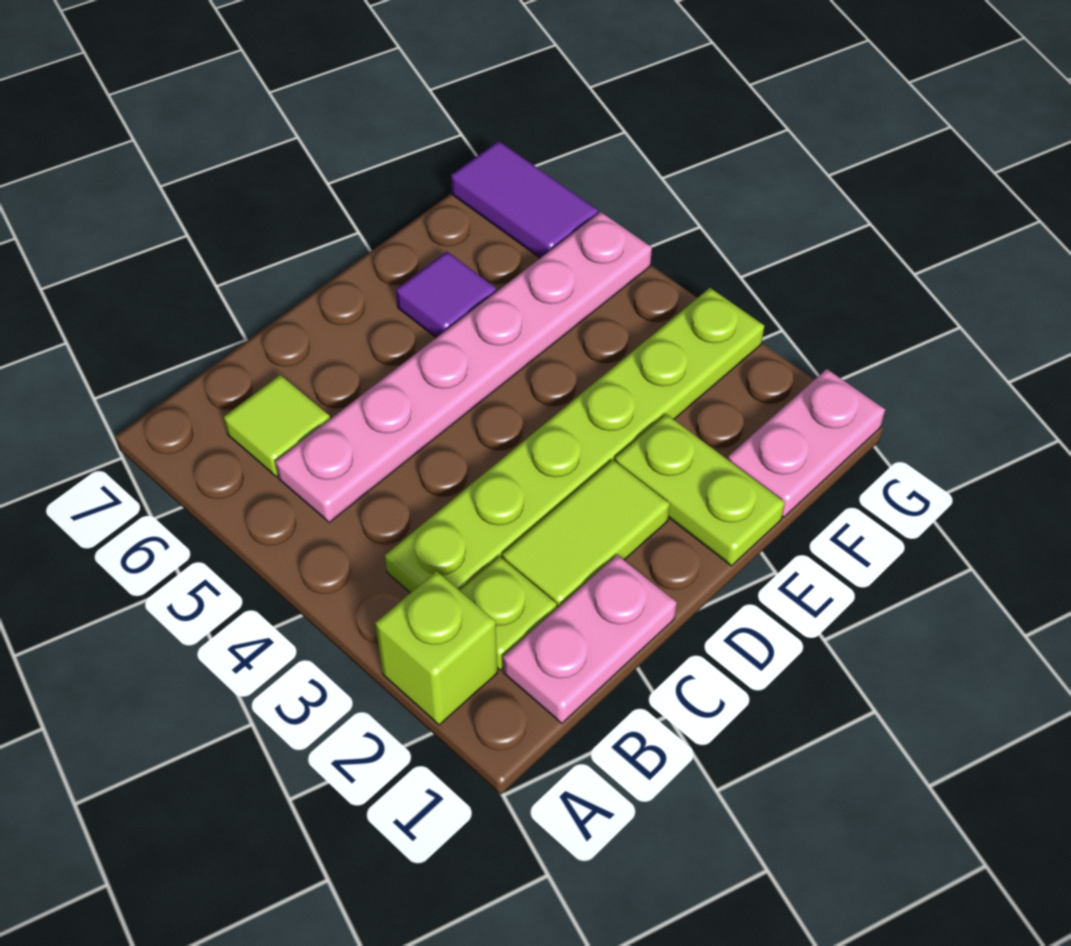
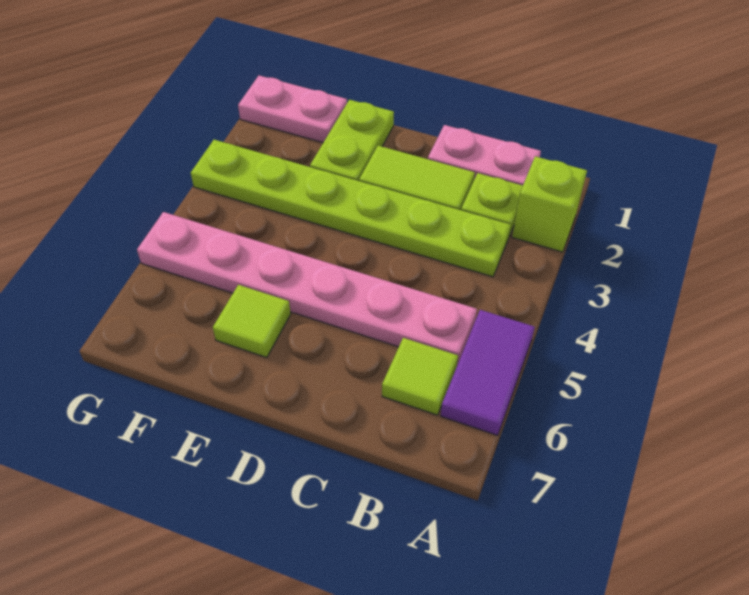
purple 1x1 tile [396,252,496,338] -> lime 1x1 tile [213,285,291,358]
purple 1x2 tile [451,141,598,258] -> purple 1x2 tile moved to [441,310,535,436]

